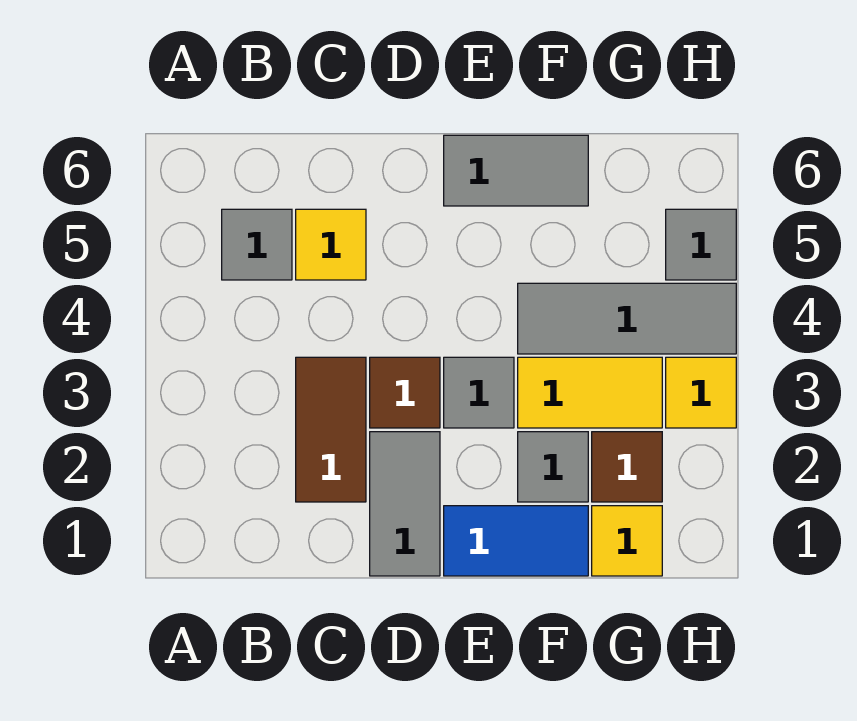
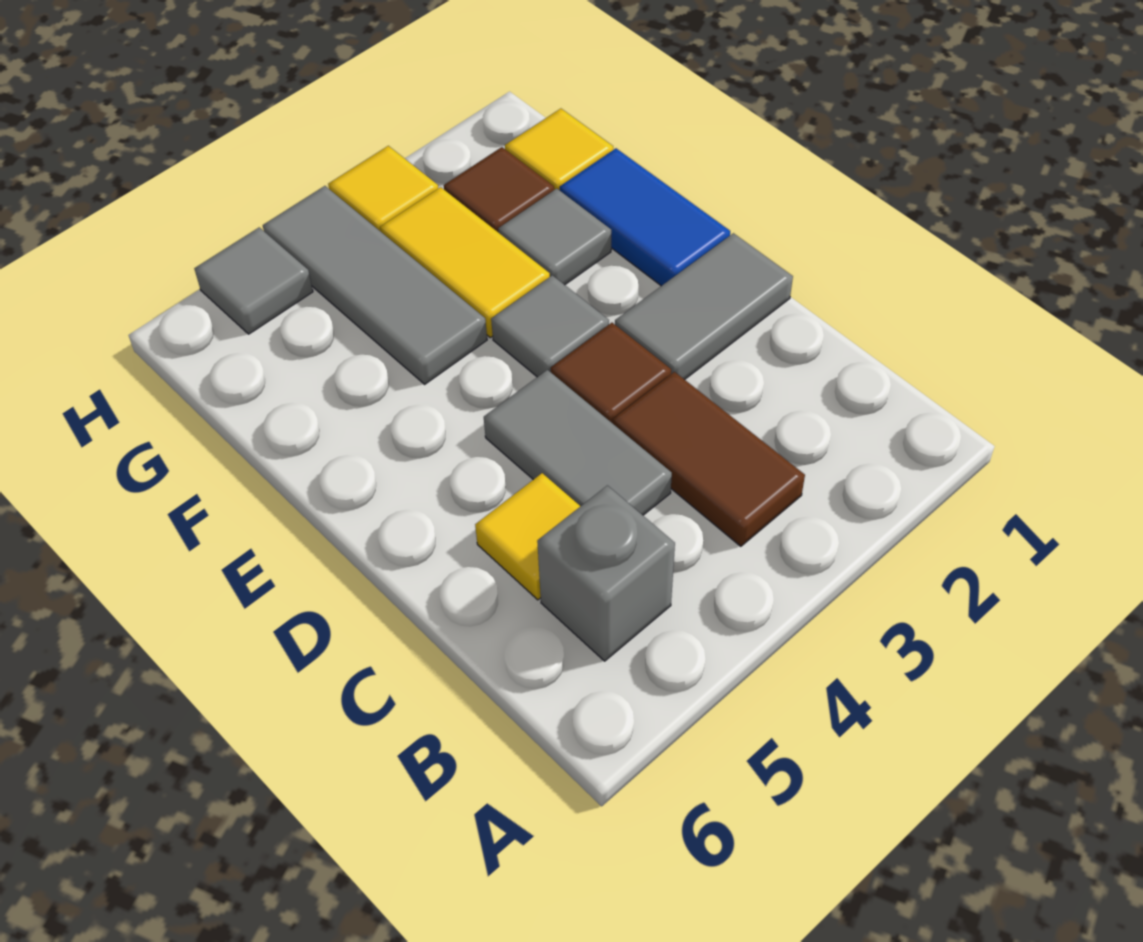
grey 1x1 tile [222,209,292,280] -> grey 1x1 brick [537,485,675,661]
brown 1x2 tile [296,357,366,502] -> brown 1x2 tile turned to [613,372,805,546]
grey 1x2 tile [444,135,588,206] -> grey 1x2 tile moved to [484,370,672,515]

